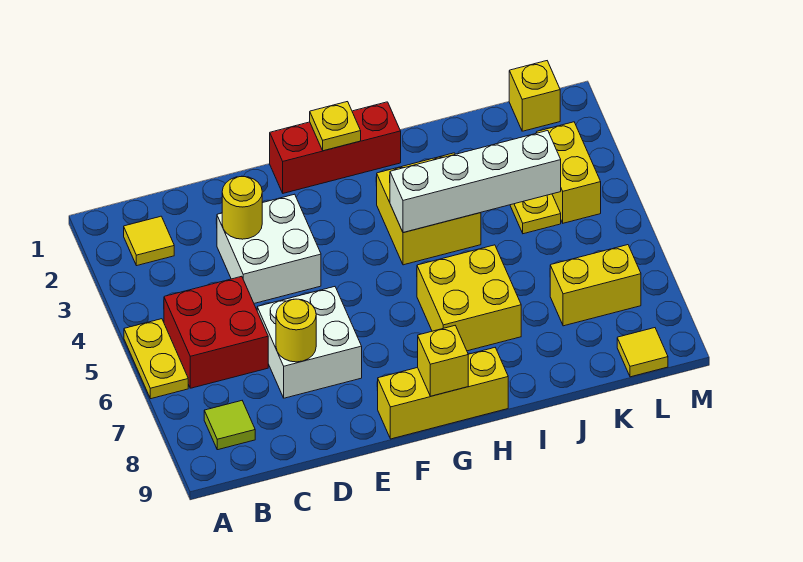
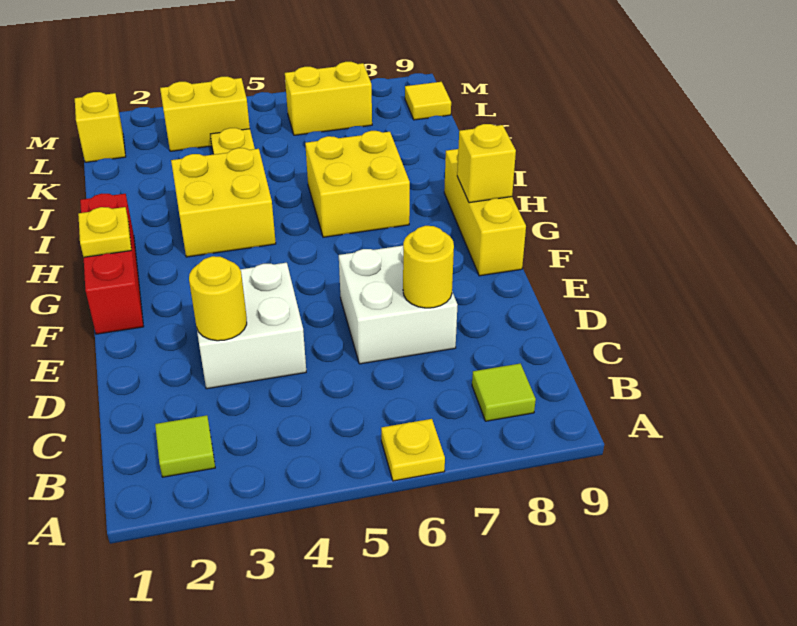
yellow 1x2 plate [124,319,188,399] -> yellow 1x1 plate [381,419,445,481]
yellow 1x1 tile [124,216,174,266] -> lime 1x1 tile [155,415,215,477]
red 2x2 brick [164,276,268,388] -> none
white 1x4 brick [390,131,561,233] -> none
yellow 1x2 brick [550,245,641,326] -> yellow 1x2 brick turned to [285,62,372,135]

